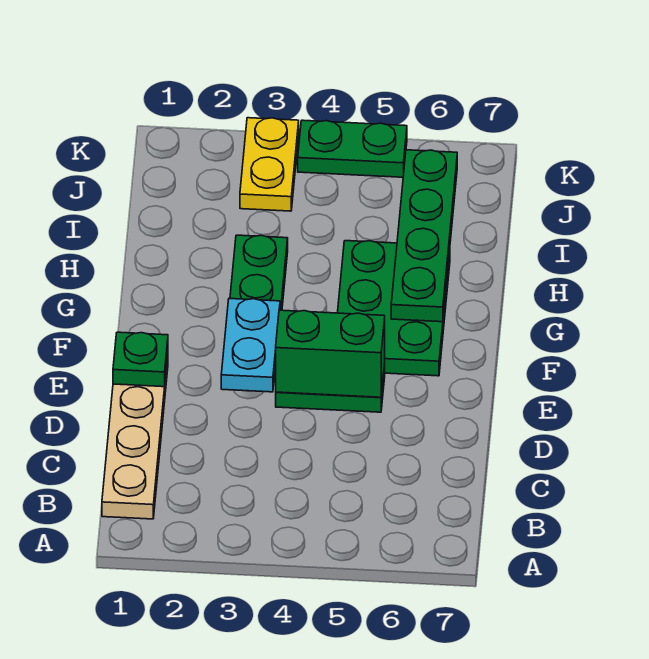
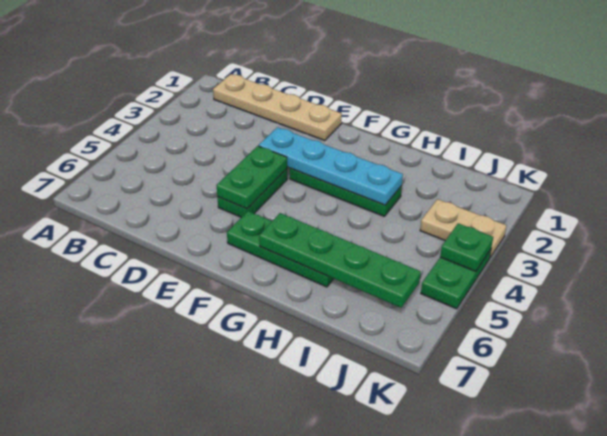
green 1x1 plate [113,332,168,387] -> green 1x1 plate moved to [440,223,493,271]
cyan 1x2 plate [221,299,280,392] -> cyan 1x4 plate [259,127,403,205]
green 1x2 brick [275,310,385,397] -> green 1x2 plate [216,146,287,209]
green 2x3 plate [338,241,450,376] -> green 1x3 plate [227,211,334,287]
yellow 1x2 plate [240,118,299,211] -> tan 1x2 plate [420,199,507,258]

